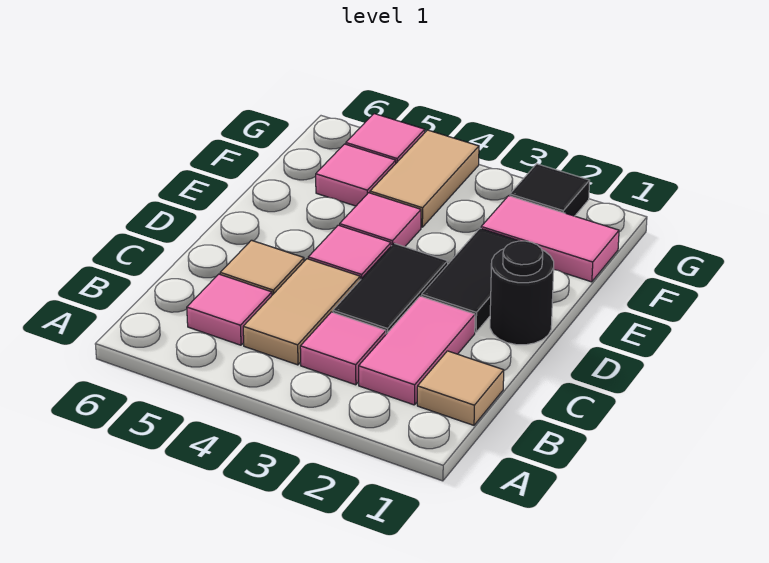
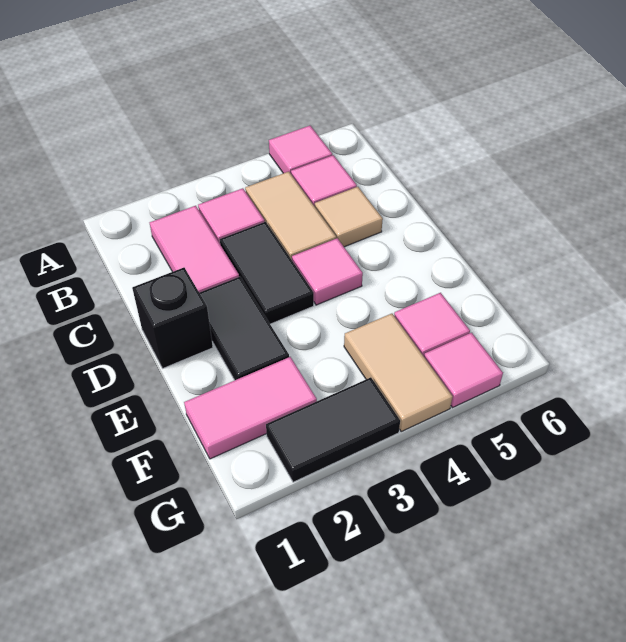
tan 1x1 tile [417,351,504,425] -> none
black 1x1 round brick [490,241,554,345] -> black 1x1 brick [132,268,213,368]
pink 1x1 tile [340,193,421,247] -> pink 1x1 tile moved to [269,126,332,174]
black 1x1 tile [510,164,590,216] -> black 1x2 tile [266,377,400,482]

